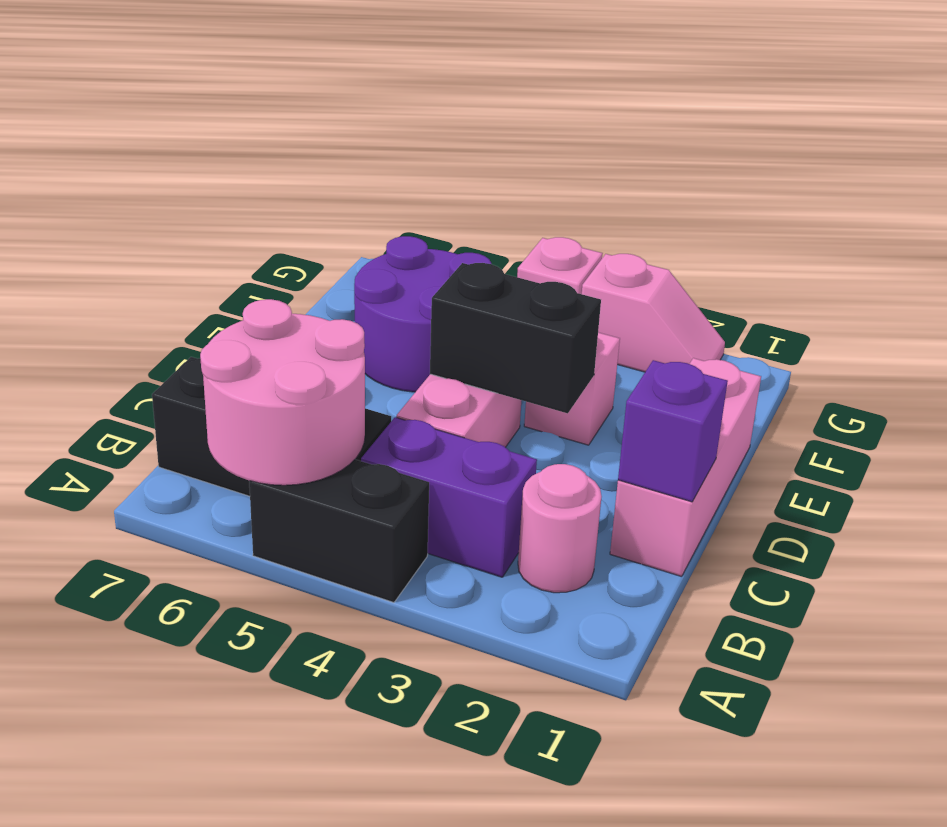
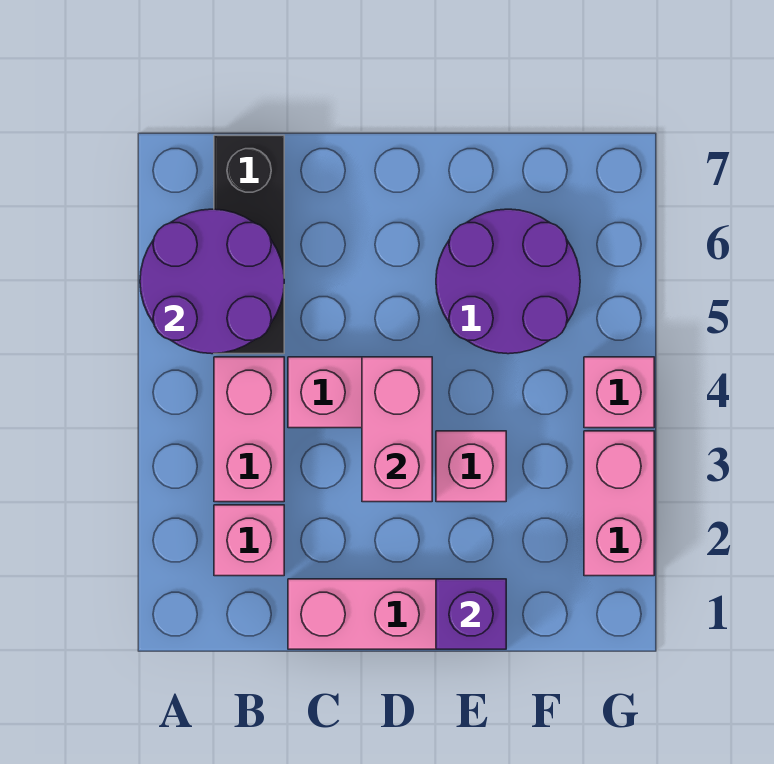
black 1x2 brick [249,459,429,603] -> none
pink 2x2 round brick [200,299,365,485] -> purple 2x2 round brick [140,209,284,354]
pink 1x1 round brick [518,464,602,593] -> pink 1x1 brick [214,505,284,576]
purple 1x2 brick [361,417,537,577] -> pink 1x2 brick [214,357,284,502]
purple 1x1 brick [618,360,728,502] -> purple 1x1 brick moved to [436,579,506,649]
black 1x2 brick [430,263,601,413] -> pink 1x2 brick [362,357,432,502]
pink 1x2 slope [582,254,725,372] -> pink 1x2 brick [584,431,654,576]

